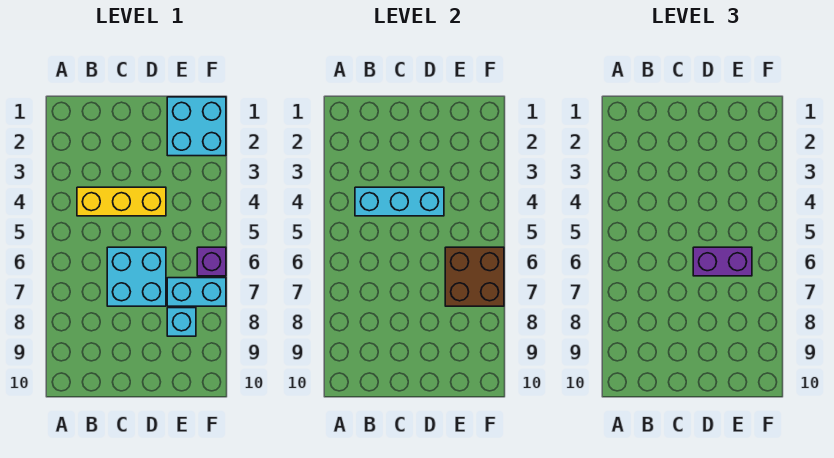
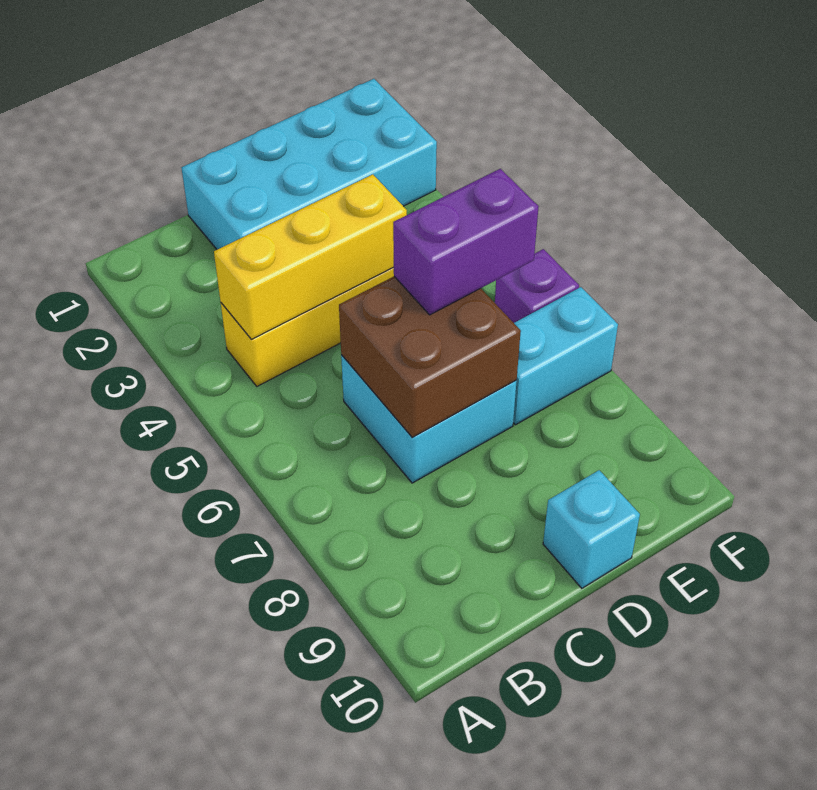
cyan 1x3 brick [355,187,444,216] -> yellow 1x3 brick [214,174,407,339]
cyan 2x2 brick [167,97,226,156] -> cyan 2x4 brick [181,79,437,249]
brown 2x2 brick [445,247,504,306] -> brown 2x2 brick moved to [339,277,521,438]
cyan 1x1 brick [167,308,196,336] -> cyan 1x1 brick moved to [543,470,640,588]

